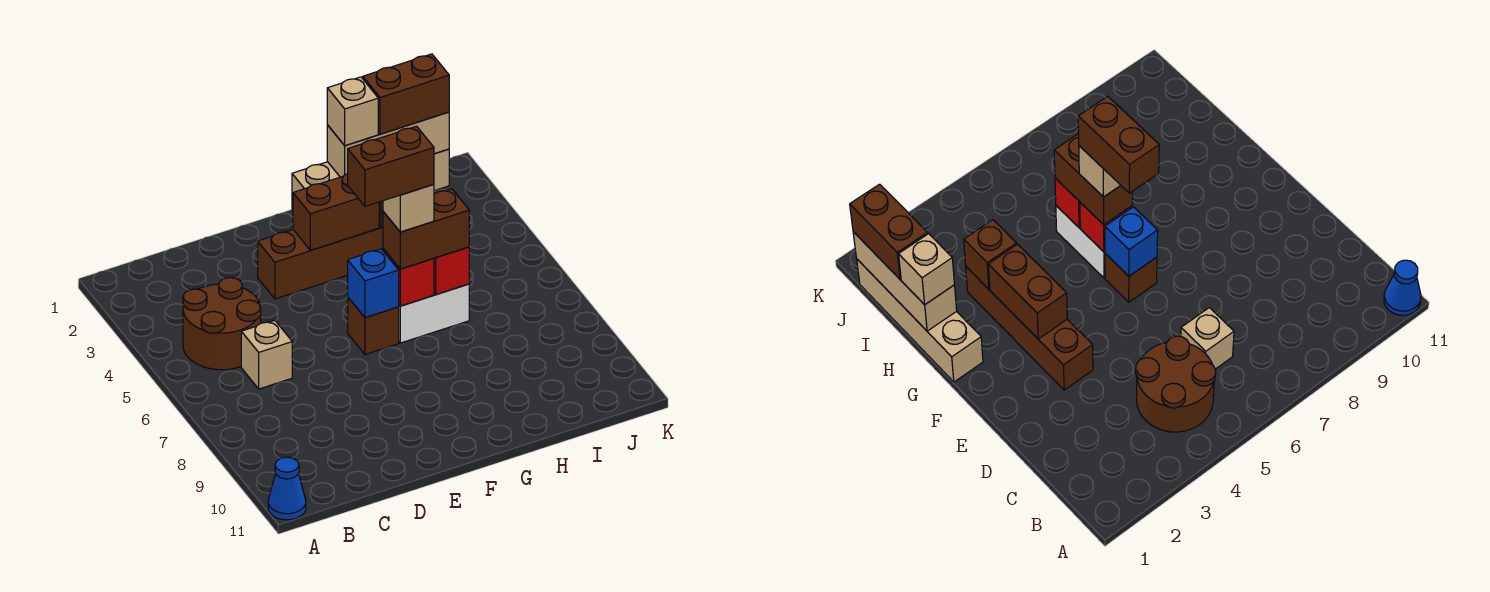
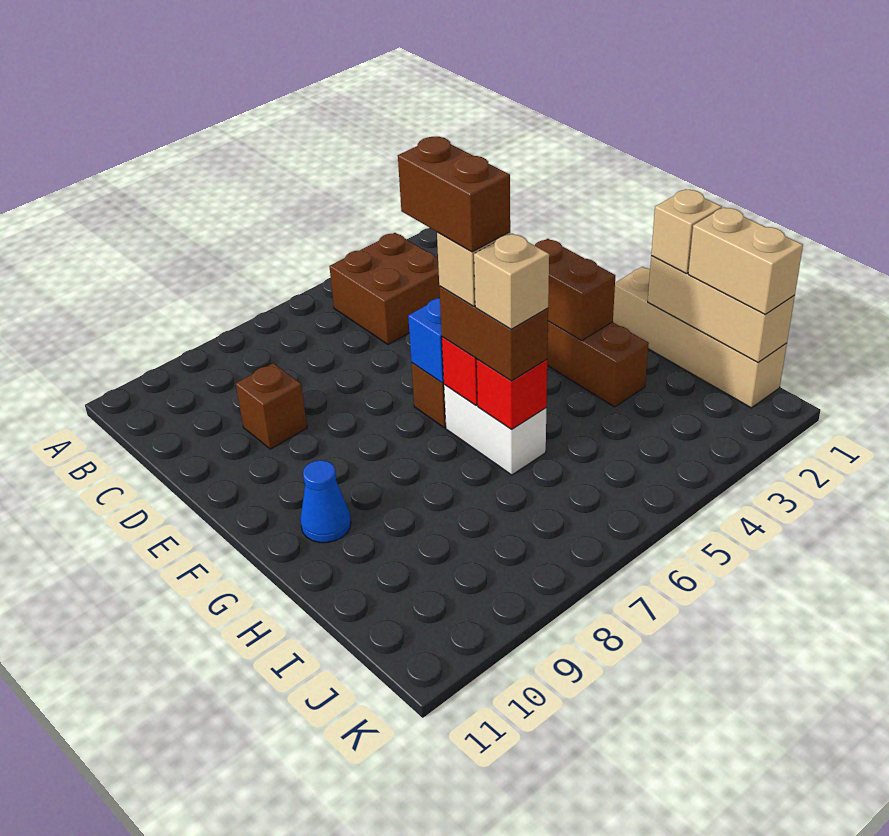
blue 1x1 cone [268,457,306,520] -> blue 1x1 cone moved to [300,460,351,543]
brown 2x2 round brick [183,278,261,370] -> brown 2x2 brick [329,233,440,345]
tan 1x1 brick [241,320,292,389] -> tan 1x1 brick moved to [474,233,549,329]
brown 1x1 brick [964,220,1017,289] -> brown 1x1 brick moved to [236,363,307,449]
brown 1x2 brick [363,54,449,134] -> tan 1x2 brick [688,207,803,314]

